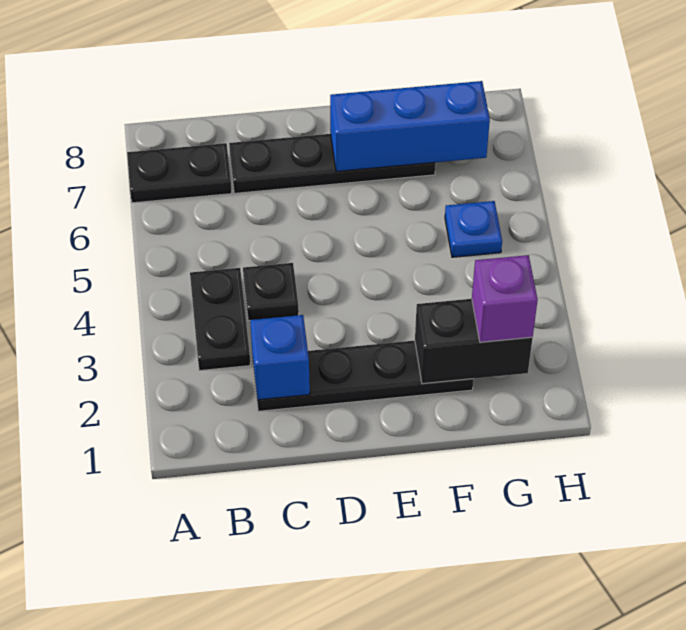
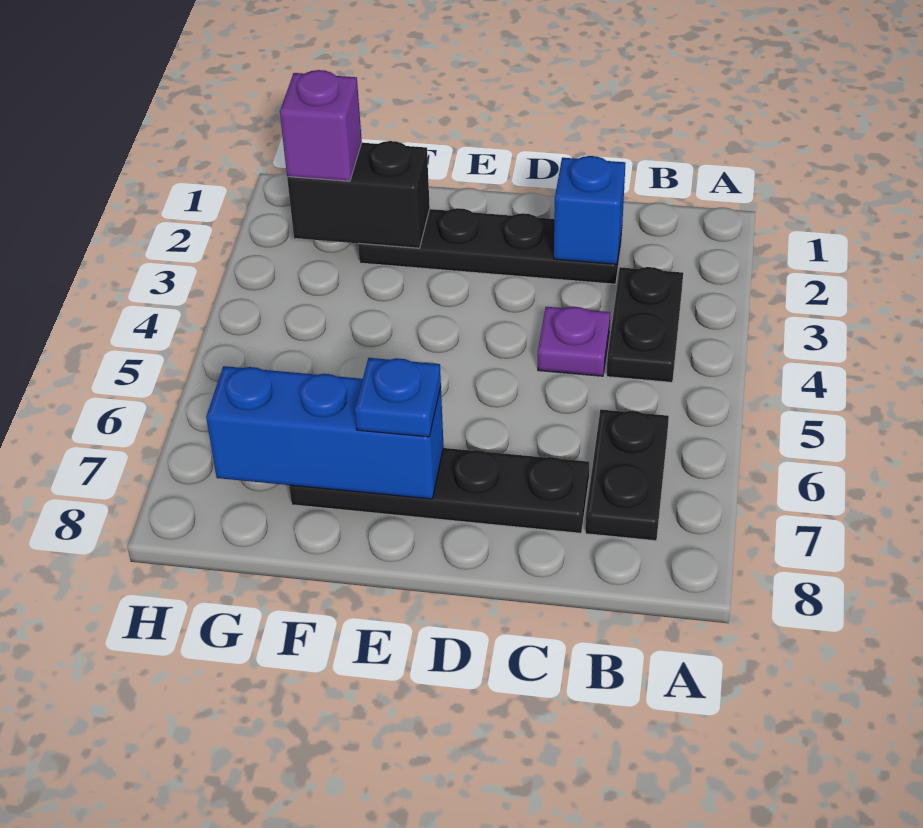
black 1x2 plate [127,143,232,203] -> black 1x2 plate turned to [585,410,669,541]
black 1x1 plate [243,263,299,321] -> purple 1x1 plate [538,307,610,376]
blue 1x1 plate [445,201,502,257] -> blue 1x1 plate moved to [355,358,441,437]

